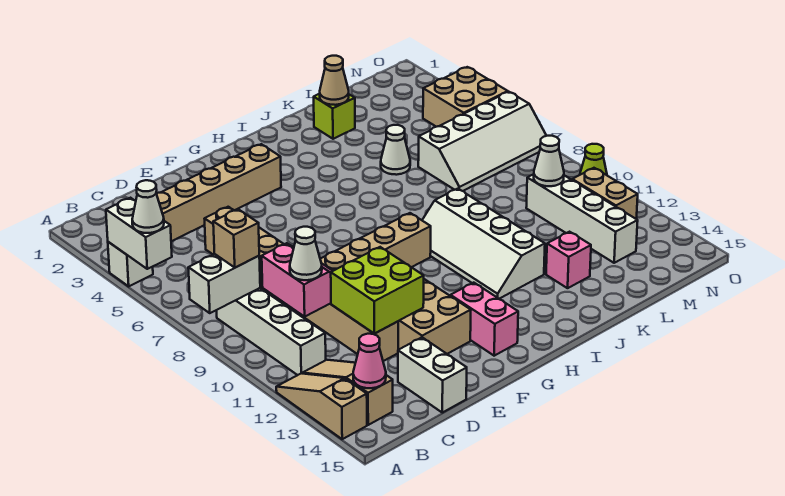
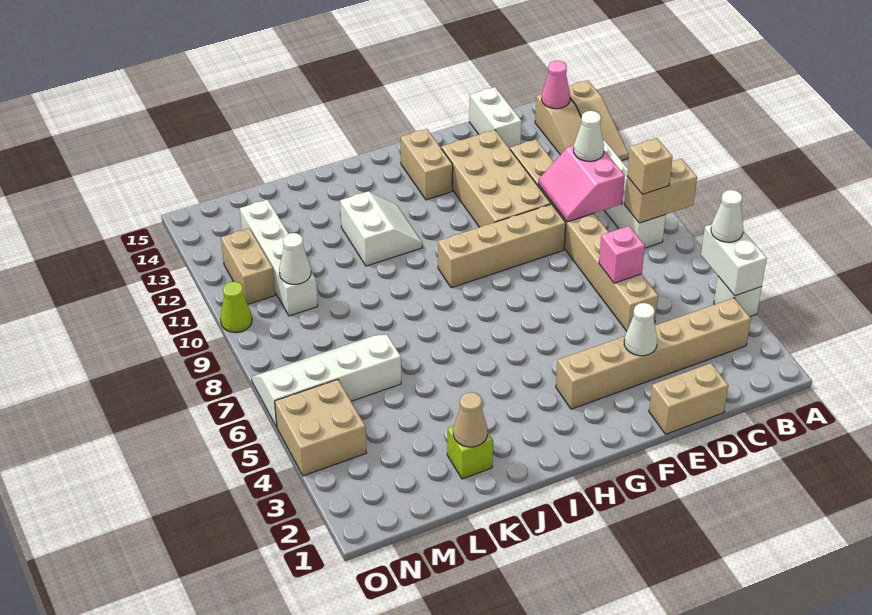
white 1x2 brick [188,254,260,313] -> tan 1x2 brick [624,159,697,223]
none -> tan 1x2 brick [649,363,728,434]
lime 2x2 brick [331,247,424,334] -> none
pink 1x2 brick [451,283,518,356] -> tan 1x2 brick [401,129,453,200]
white 2x4 slope [422,189,545,299] -> white 2x2 slope [340,191,423,266]
white 1x1 cone [381,125,410,175] -> white 1x1 cone moved to [624,303,657,356]
pink 1x1 brick [546,232,591,288] -> pink 1x1 brick moved to [599,226,645,283]

